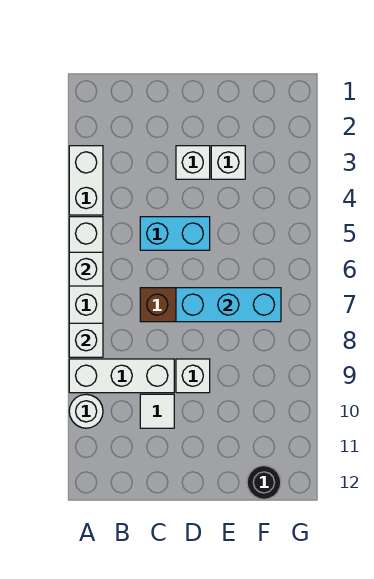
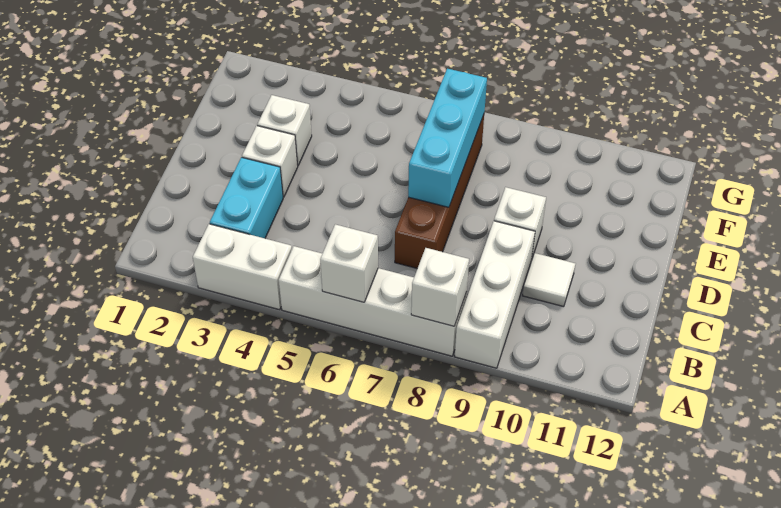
white 1x1 round brick [69,394,103,428] -> none
cyan 1x2 brick [140,217,210,250] -> cyan 1x2 brick moved to [210,157,283,238]
black 1x1 round brick [247,466,281,499] -> none

